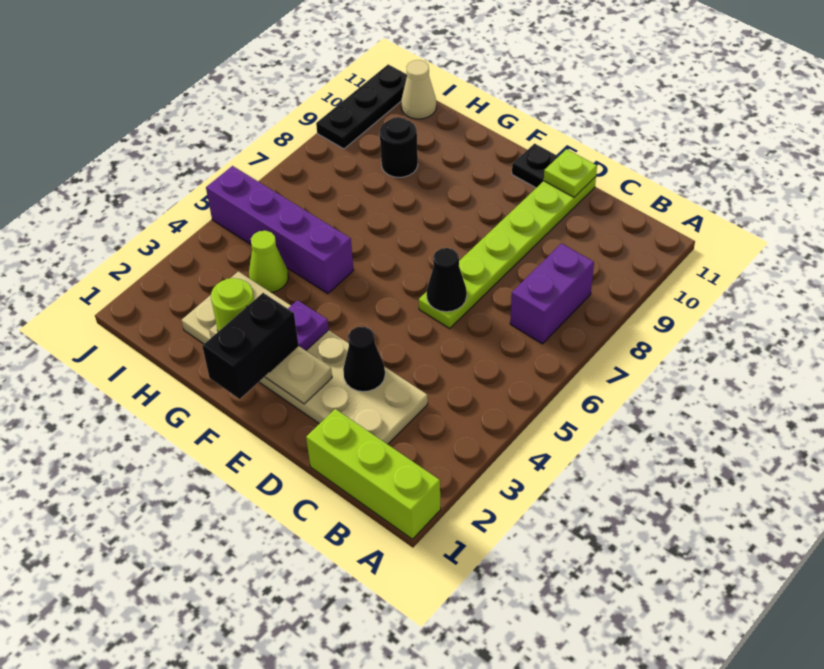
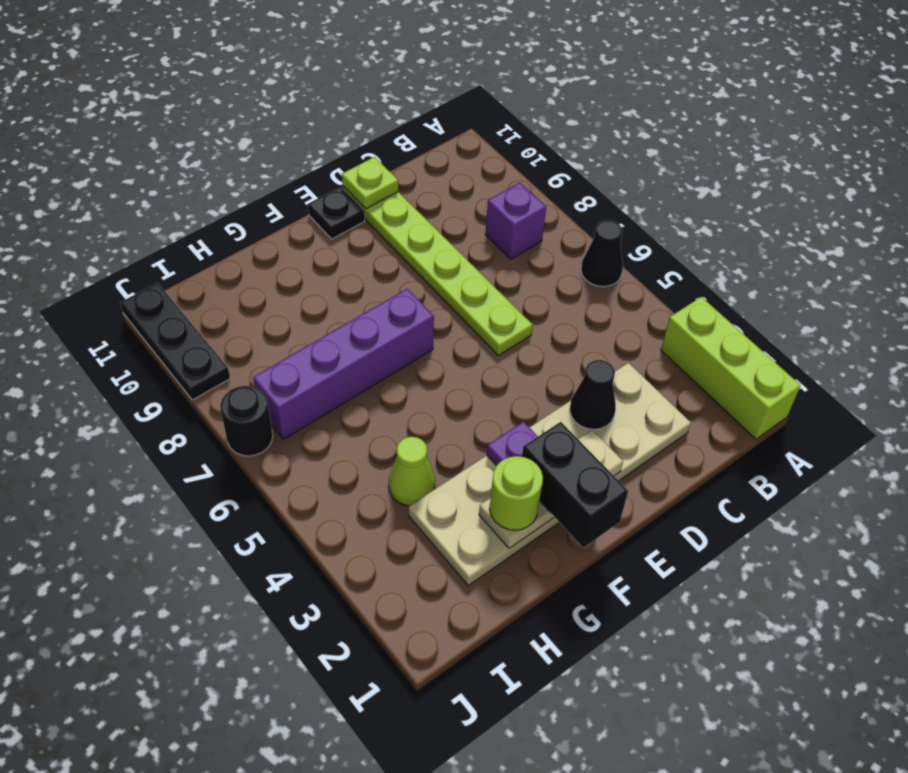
lime 1x3 brick [306,409,441,539] -> lime 1x3 brick turned to [661,297,801,439]
purple 1x2 brick [510,244,594,344] -> purple 1x1 brick [485,182,546,259]
black 1x1 cone [427,248,467,312] -> black 1x1 cone moved to [581,220,623,287]
purple 1x4 brick [206,166,354,294] -> purple 1x4 brick moved to [253,289,434,439]
black 1x1 round brick [380,117,418,177] -> black 1x1 round brick moved to [220,386,273,456]
tan 1x1 cone [401,60,436,119] -> none

